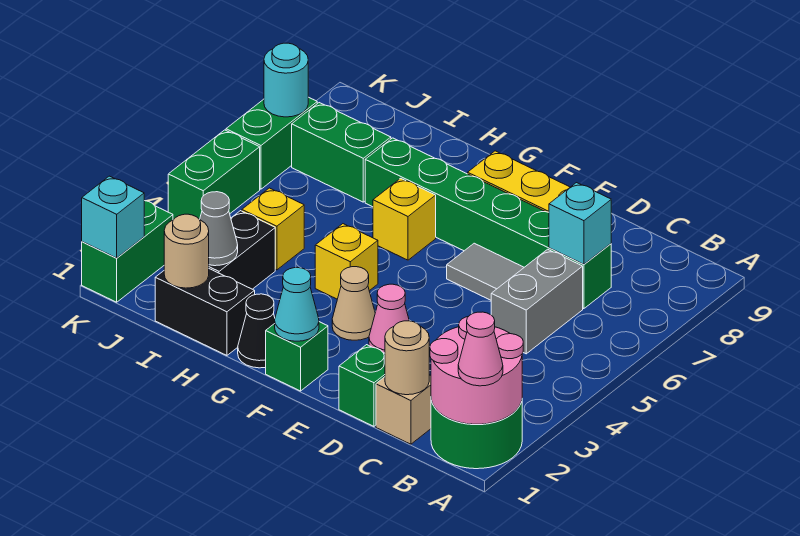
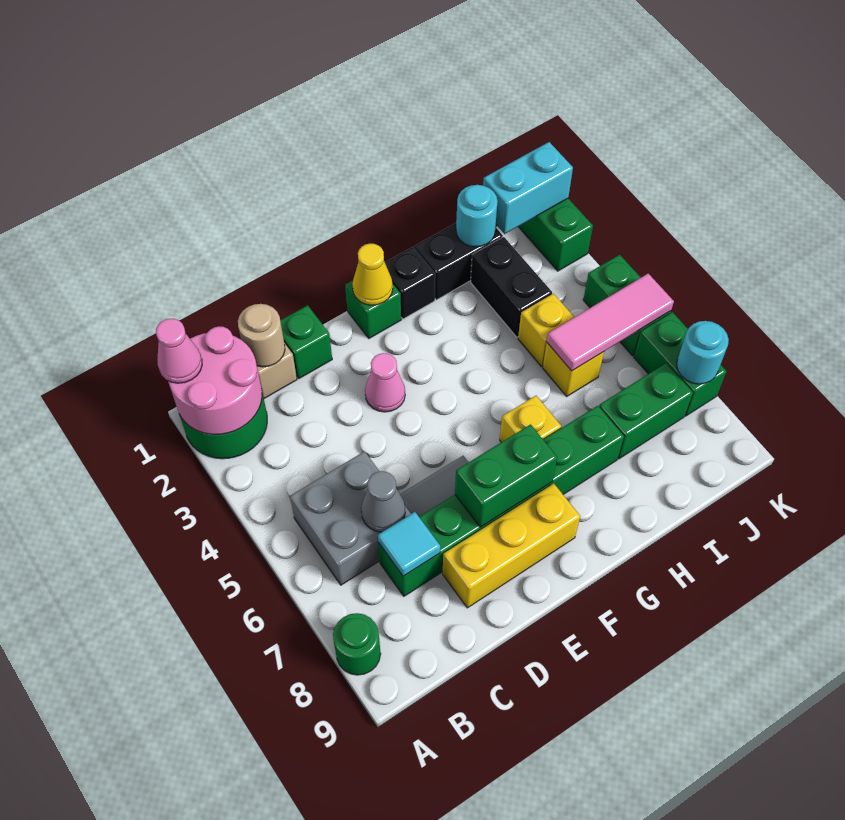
none -> green 1x1 round brick [333,613,381,675]
grey 1x2 brick [491,249,583,354] -> grey 2x2 brick [290,451,411,585]
cyan 1x1 brick [549,183,611,264] -> cyan 1x1 tile [378,512,440,576]
none -> green 1x2 brick [455,424,557,527]
cyan 1x1 cone [275,268,319,341] -> yellow 1x1 cone [352,244,393,305]
tan 1x1 cone [332,267,375,340] -> none
black 1x1 cone [238,294,275,368] -> black 1x1 brick [385,247,435,319]
yellow 1x1 brick [315,224,378,299] -> yellow 1x1 brick moved to [543,343,604,396]
tan 1x1 round brick [164,214,209,288] -> cyan 1x1 round brick [456,185,498,247]
grey 1x1 cone [200,192,238,266] -> grey 1x1 cone moved to [361,471,405,532]
none -> pink 1x3 tile [547,274,674,371]
cyan 1x1 brick [82,176,144,258] -> cyan 1x2 brick [483,142,573,234]

